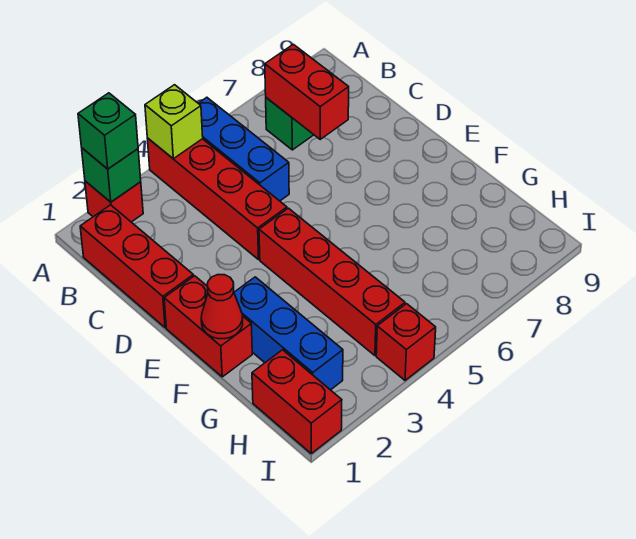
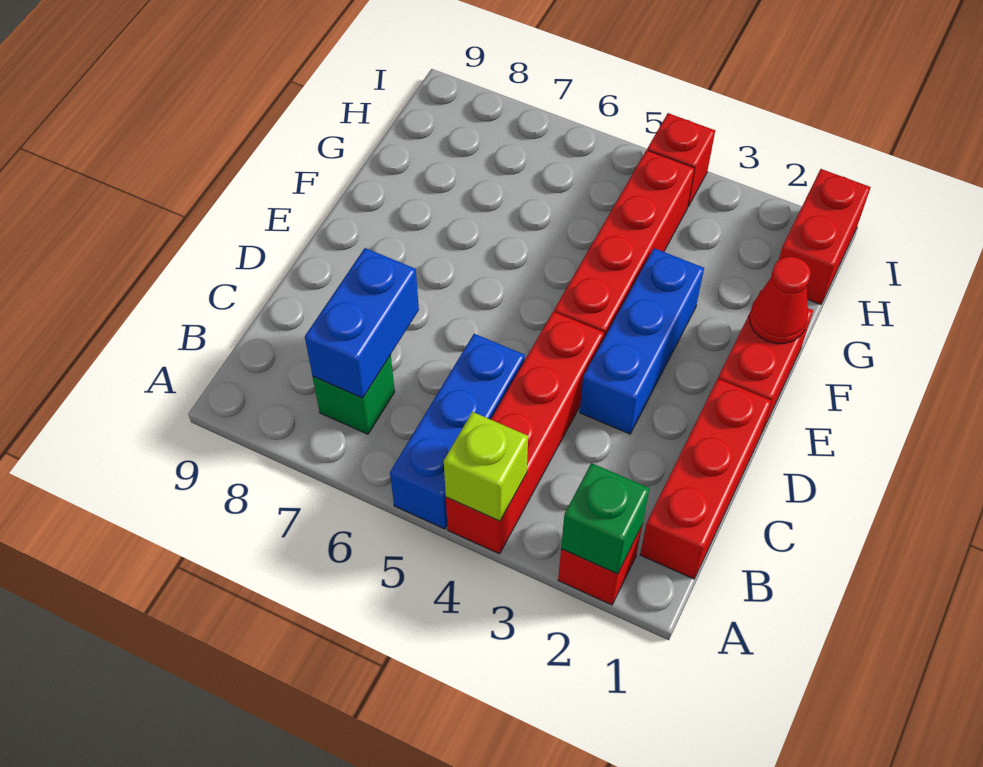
green 1x1 brick [78,93,138,169] -> none
red 1x2 brick [265,44,349,139] -> blue 1x2 brick [305,248,419,398]
blue 1x3 brick [234,277,343,390] -> blue 1x3 brick moved to [580,248,704,434]

